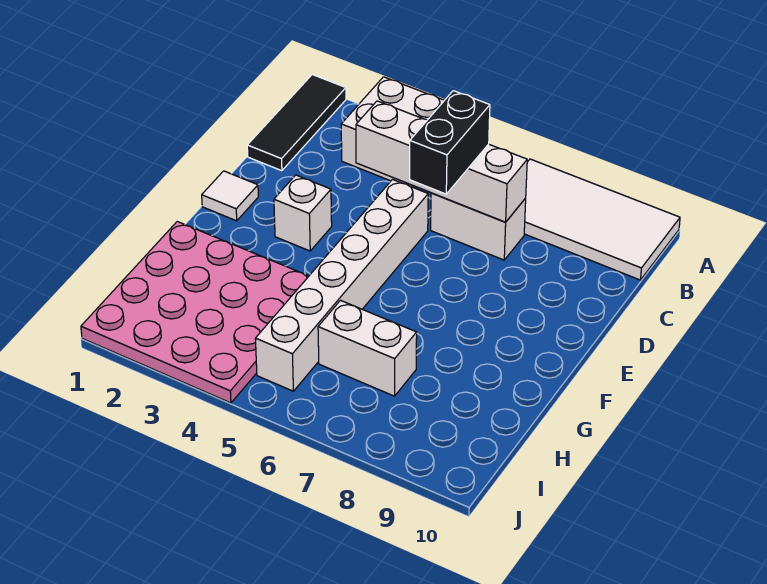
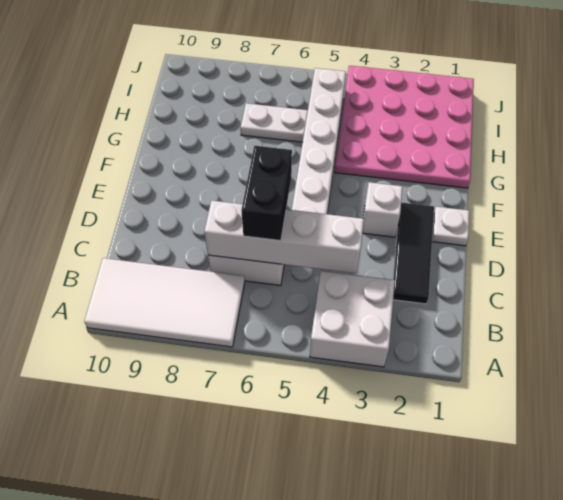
black 1x3 tile [247,75,346,171] -> black 1x3 tile moved to [393,202,434,304]
white 1x1 tile [202,171,258,221] -> white 1x1 plate [432,207,469,246]
white 1x2 brick [318,300,417,396] -> white 1x2 plate [241,103,308,142]

